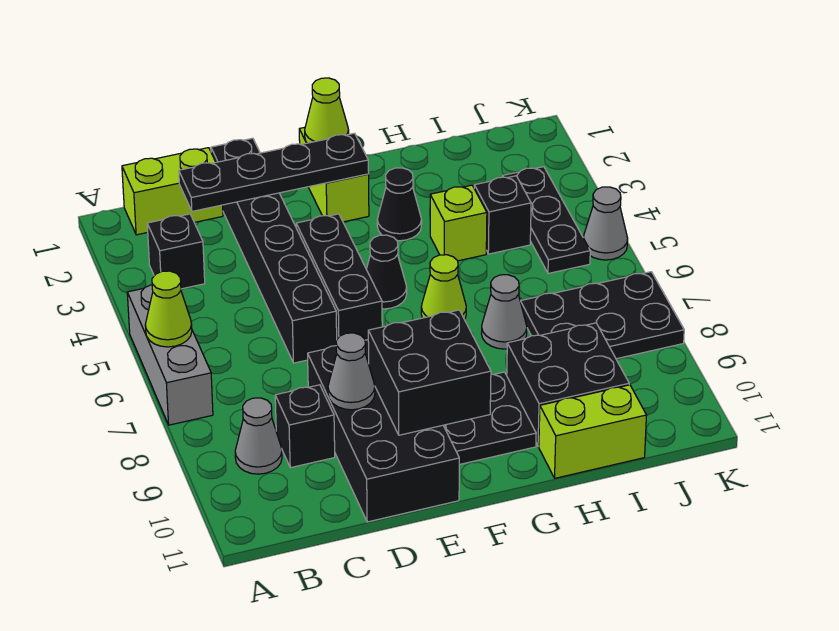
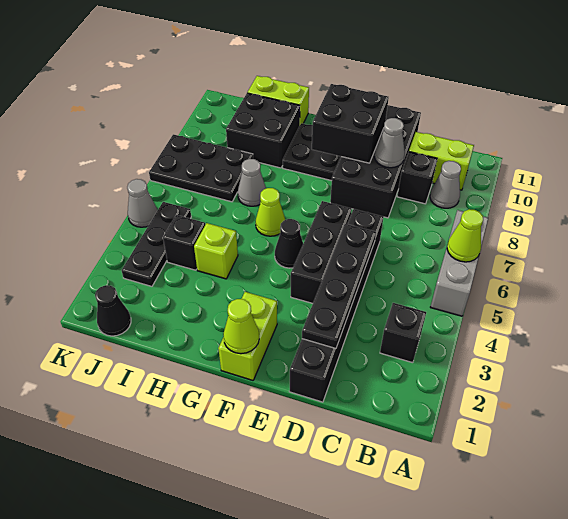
lime 1x2 brick [122,148,223,235] -> lime 1x2 brick moved to [409,132,474,190]
black 1x4 plate [179,133,369,211] -> black 1x4 plate turned to [302,224,376,348]
black 1x1 cone [377,168,422,241] -> black 1x1 cone moved to [95,285,131,336]

